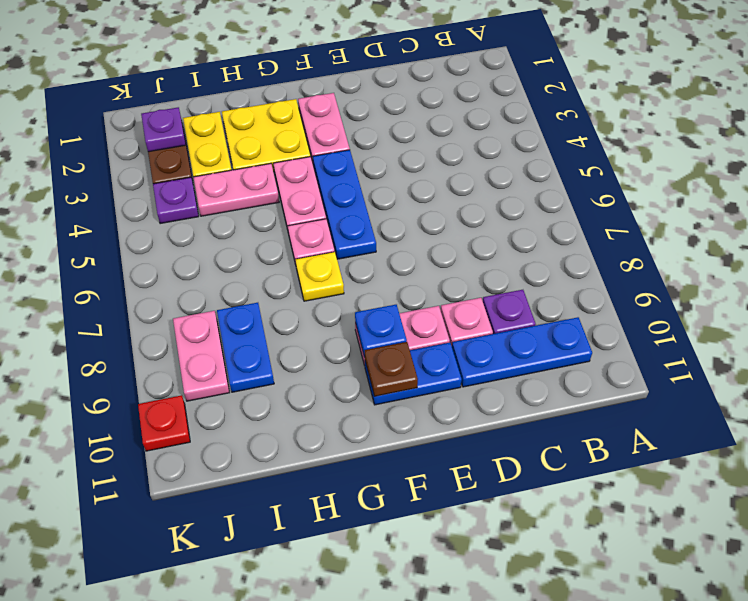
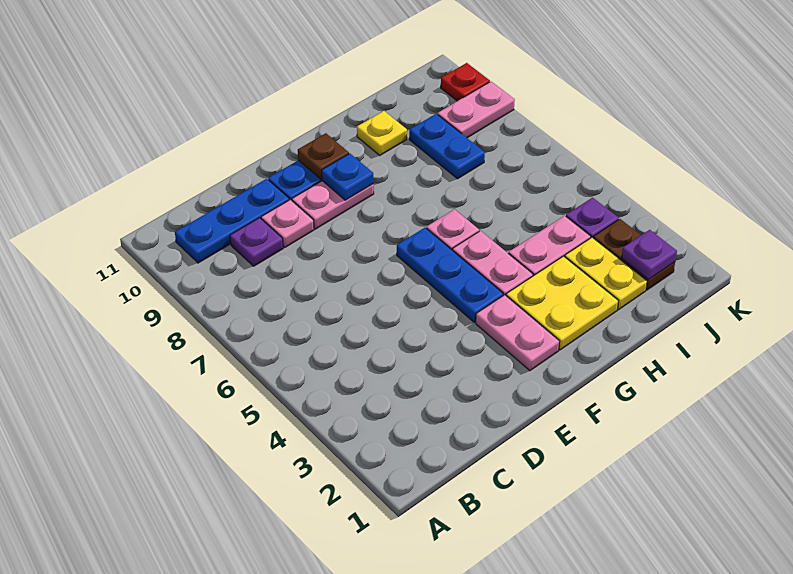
yellow 1x1 plate [295,252,344,301] -> yellow 1x1 plate moved to [357,111,407,155]
pink 1x2 plate [173,311,229,401] -> pink 1x2 plate turned to [438,82,515,138]

